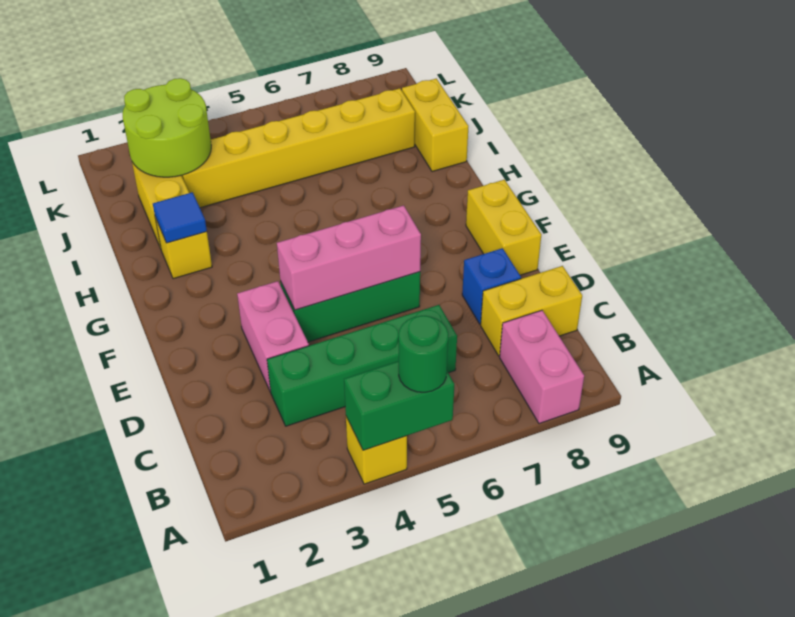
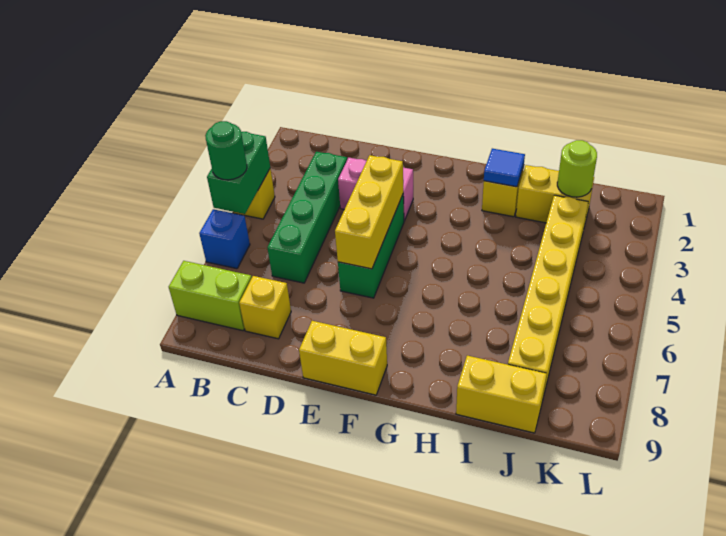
pink 1x2 brick [500,310,584,424] -> lime 1x2 brick [169,261,252,331]
yellow 1x2 brick [481,266,582,356] -> yellow 1x1 brick [239,276,291,339]
blue 1x1 brick [462,248,521,324] -> blue 1x1 brick moved to [199,209,250,269]
pink 1x3 brick [277,205,421,310] -> yellow 1x3 brick [335,155,403,269]
lime 2x2 round brick [123,78,211,177] -> lime 1x1 round brick [557,140,597,197]

